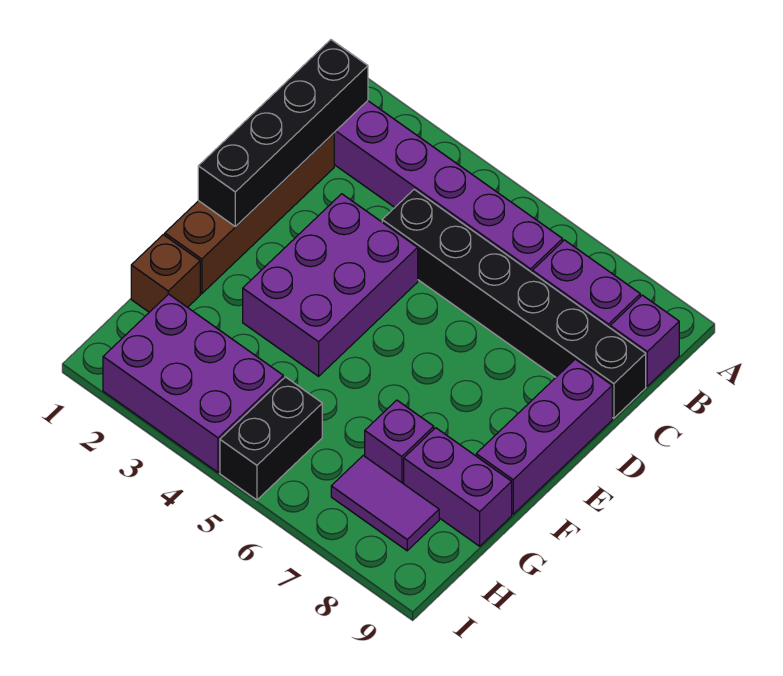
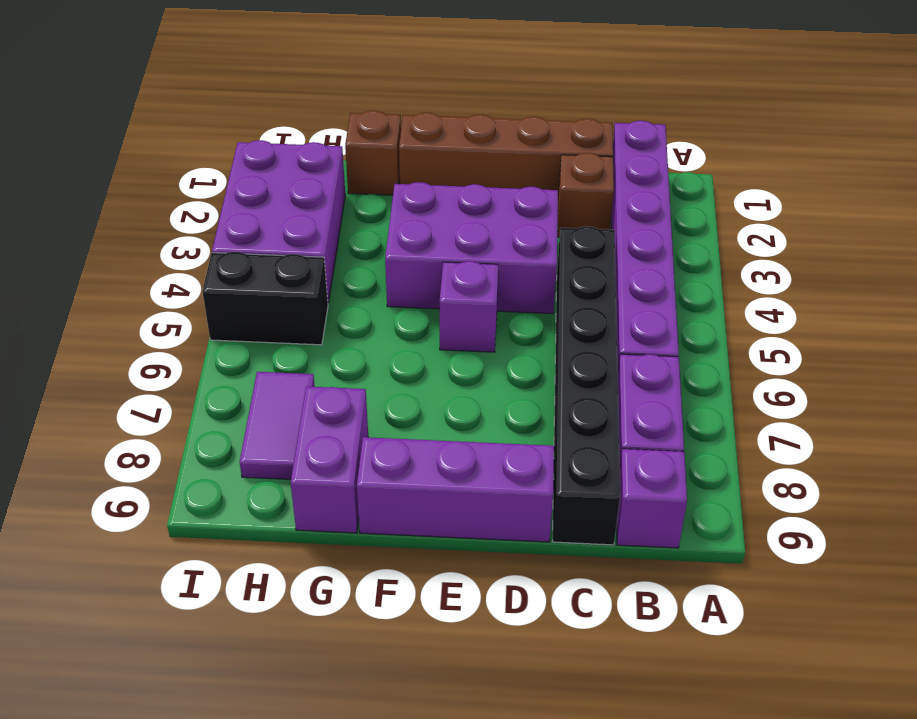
black 1x4 brick [198,40,368,227] -> none
none -> brown 1x1 brick [557,153,614,237]
purple 1x1 brick [365,400,434,484] -> purple 1x1 brick moved to [440,261,498,352]

